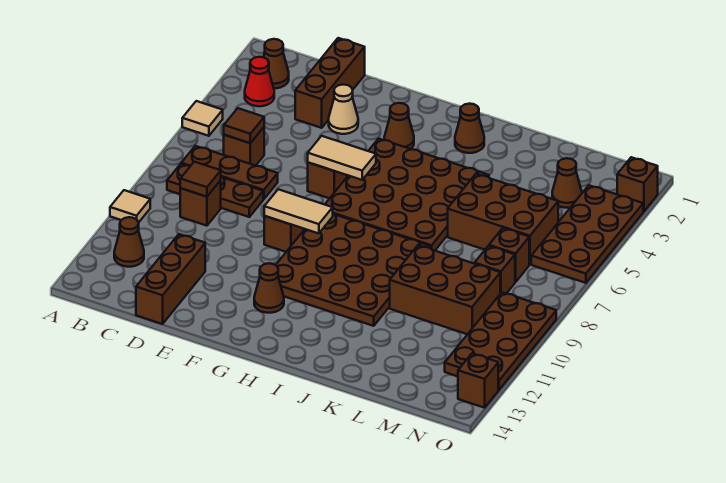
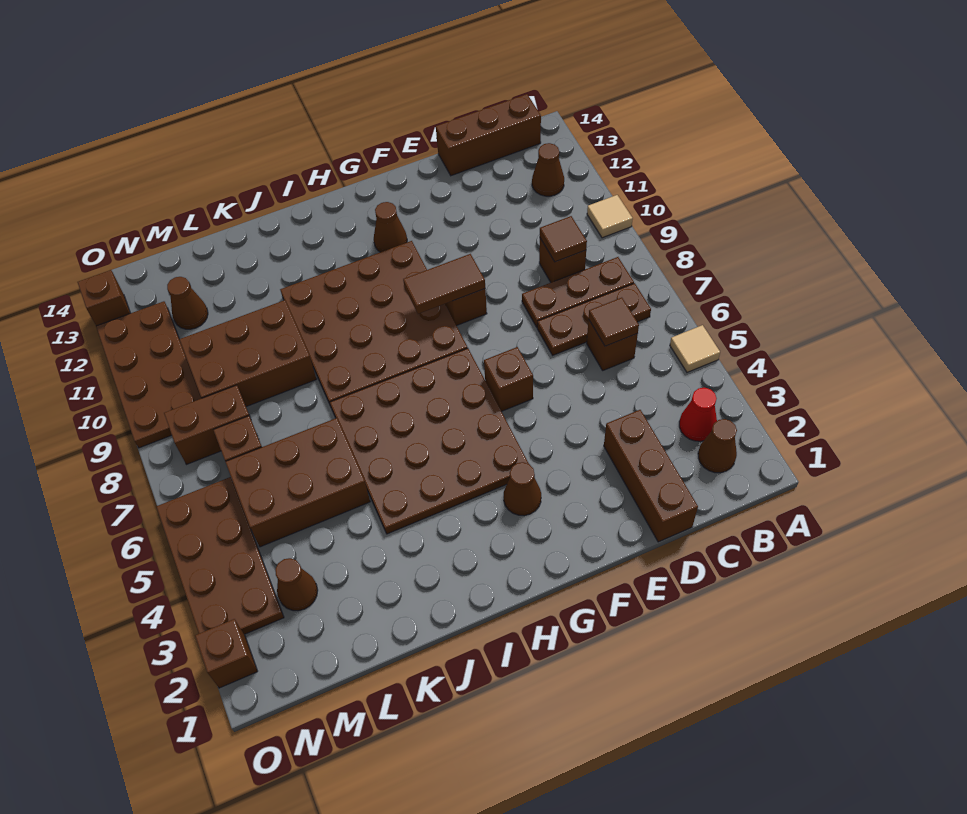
brown 1x3 brick [136,234,205,324] -> brown 1x3 brick turned to [436,94,541,176]
tan 1x1 cone [329,85,358,134] -> none
tan 1x2 tile [308,136,376,180] -> none
tan 1x2 tile [264,189,333,234] -> brown 1x2 tile [403,254,485,314]
brown 1x1 cone [455,104,484,153] -> brown 1x1 cone moved to [167,277,208,329]
brown 1x1 brick [475,246,515,294] -> brown 1x2 brick [164,385,251,465]

